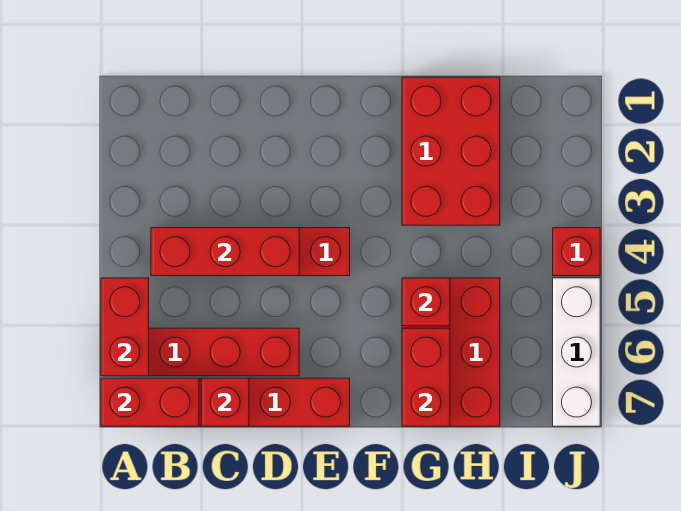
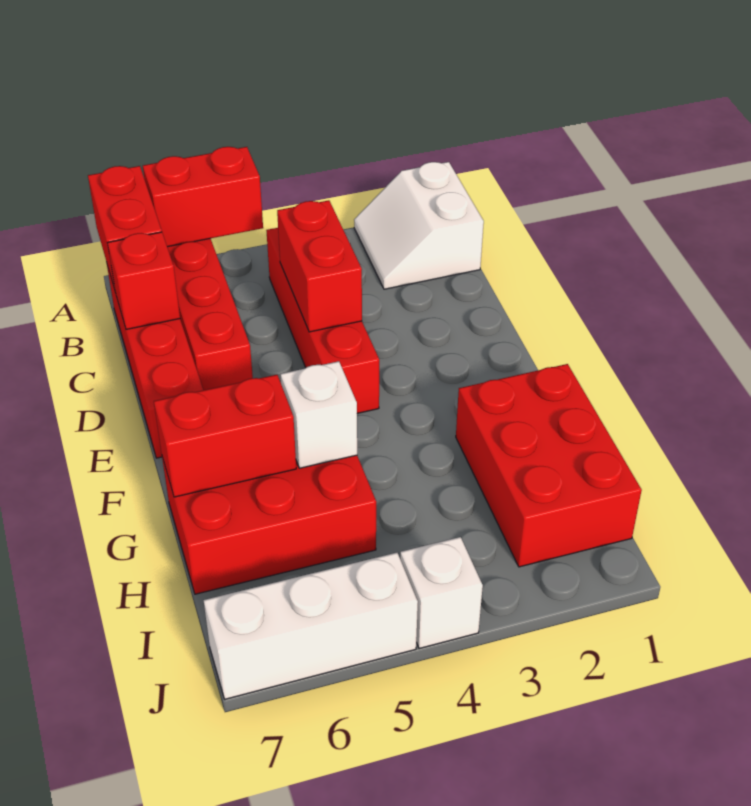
none -> white 2x2 slope [354,162,484,289]
red 1x3 brick [151,228,299,276] -> red 1x2 brick [277,200,362,332]
red 2x3 brick [402,77,500,225] -> red 2x3 brick turned to [456,364,642,567]
red 1x1 brick [402,278,450,326] -> white 1x1 brick [281,361,357,468]
red 1x1 brick [553,228,600,276] -> white 1x1 brick [400,537,483,649]

